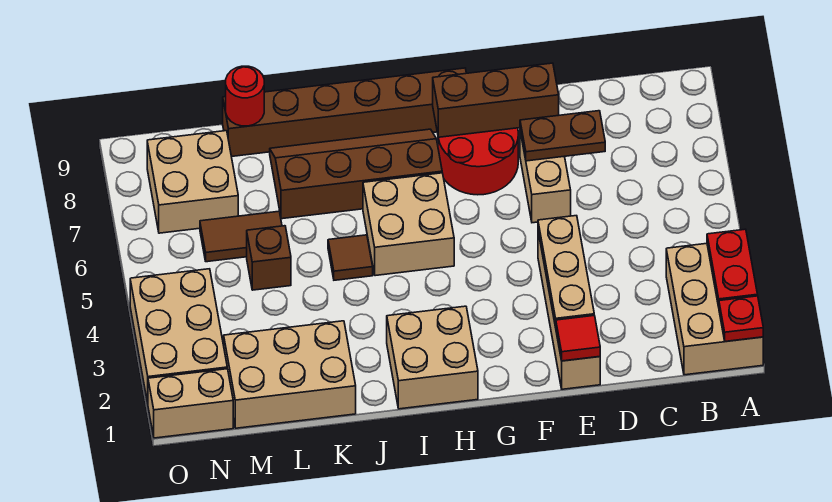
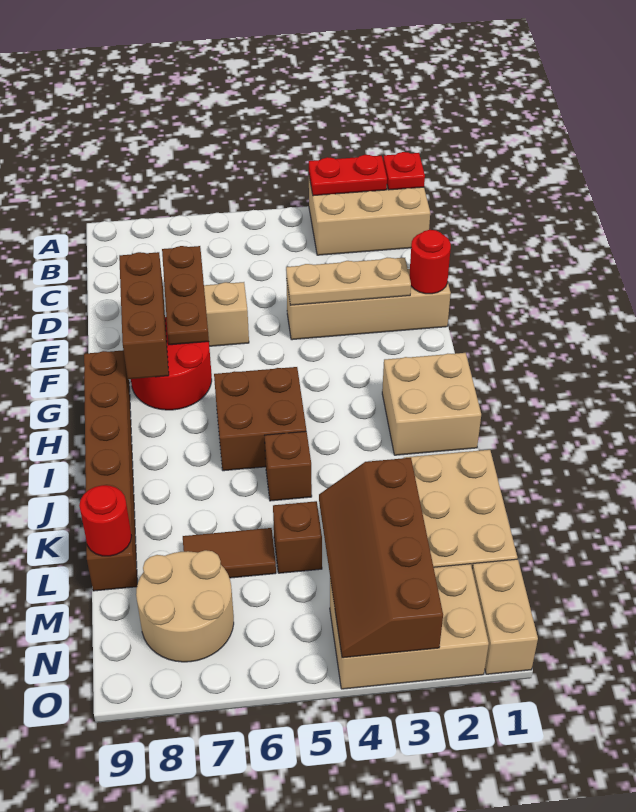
brown 1x2 plate [520,111,605,161] -> brown 1x3 plate [162,246,209,345]
red 1x1 tile [556,316,600,361] -> red 1x1 round brick [409,230,451,294]
tan 2x2 brick [363,173,454,276] -> brown 2x2 brick [214,367,306,471]
brown 2x4 slope [270,129,442,219] -> brown 2x4 slope moved to [319,458,443,658]
brown 1x1 tile [328,235,373,280] -> brown 1x1 brick [265,431,312,501]
brown 1x2 tile [200,211,282,262] -> brown 1x2 tile turned to [183,528,276,578]
tan 2x2 brick [147,131,238,233] -> tan 2x2 round brick [136,550,234,662]

